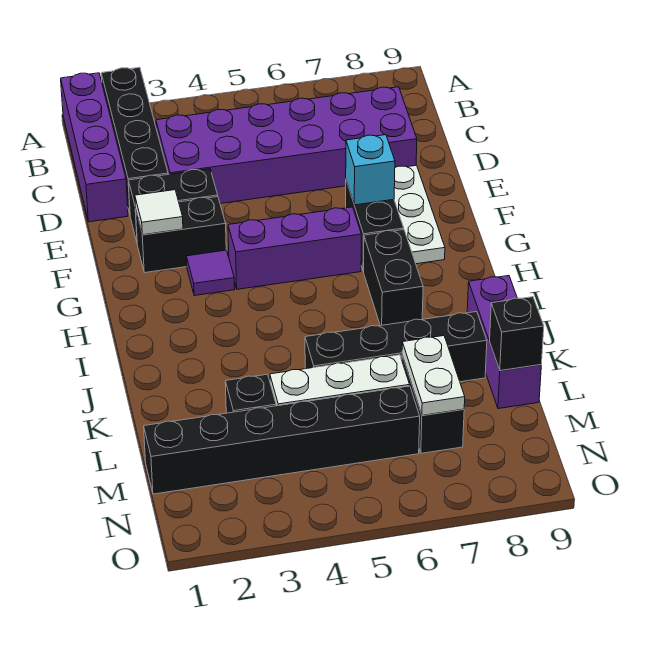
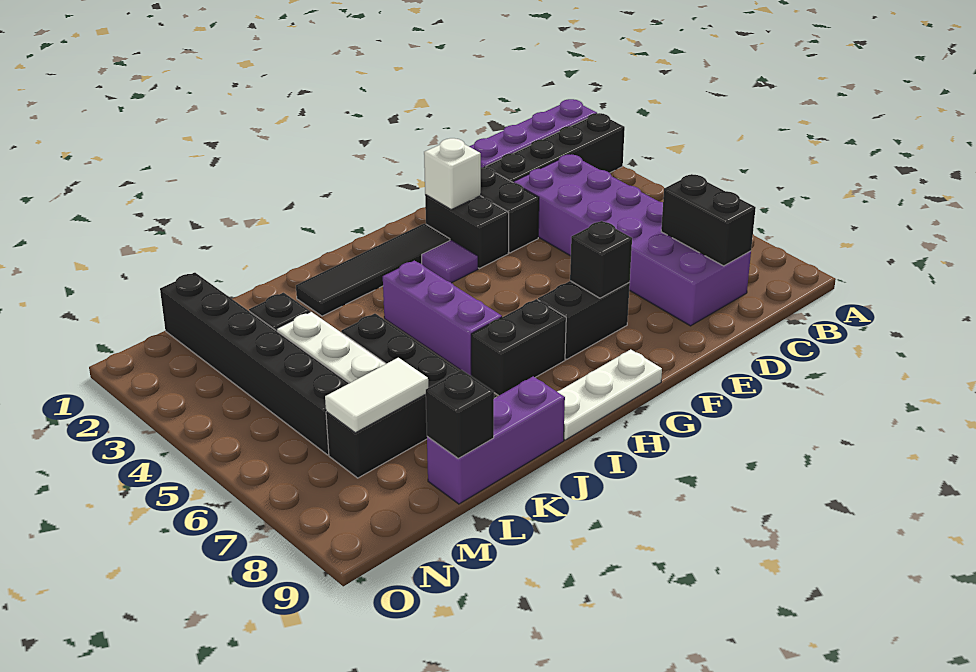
none -> black 1x2 brick [661,174,756,266]
white 1x3 plate [394,165,445,264] -> white 1x3 plate moved to [557,349,662,440]
white 1x1 tile [135,190,183,235] -> white 1x1 brick [424,138,481,210]
cyan 1x1 brick [346,135,395,205] -> black 1x1 brick [570,221,632,298]
none -> black 1x4 tile [296,223,450,316]
purple 1x3 brick [228,207,361,289] -> purple 1x3 brick moved to [383,261,502,375]
white 1x2 plate [402,336,465,415] -> white 1x2 tile [325,358,428,433]

